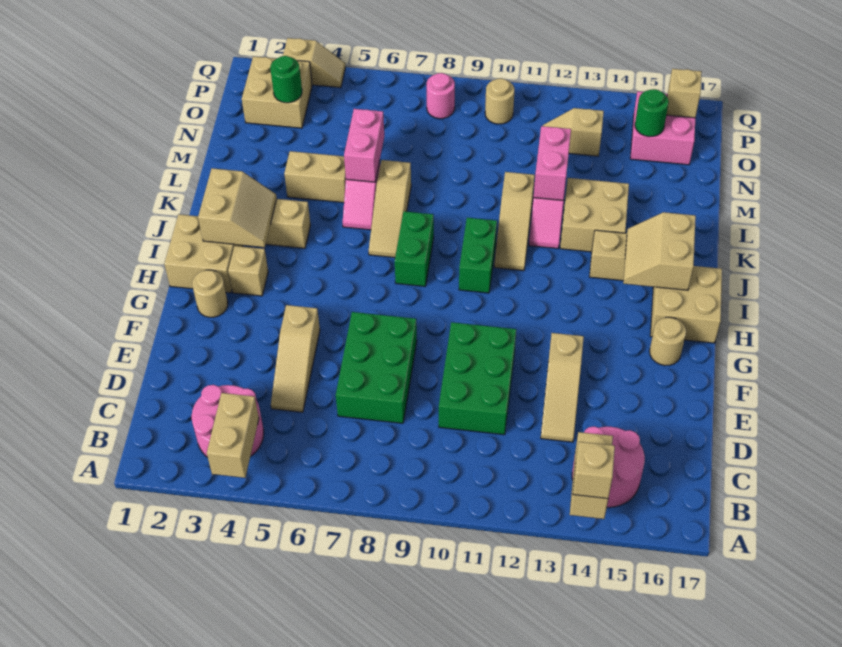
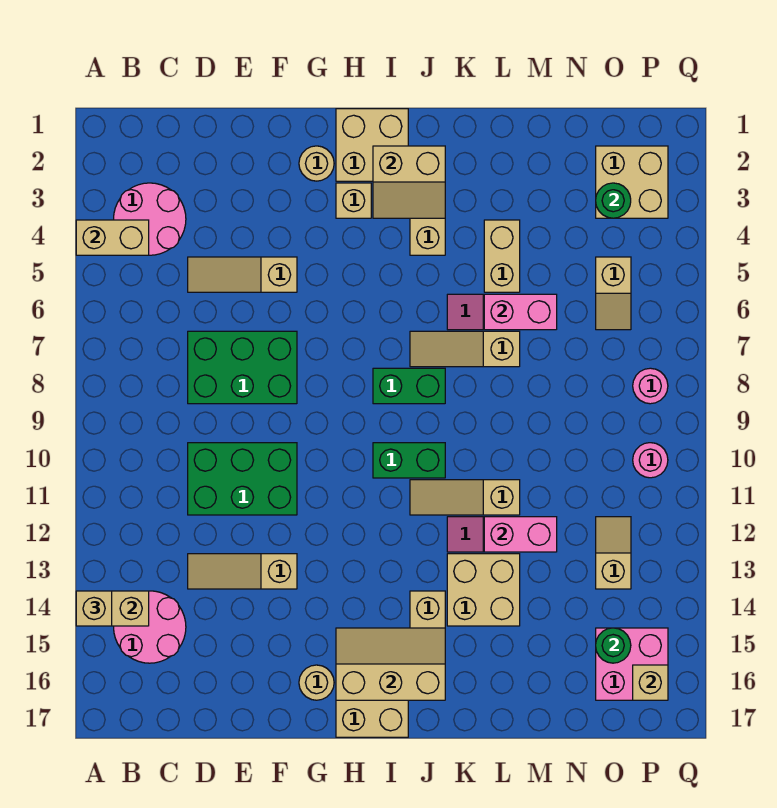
tan 2x2 slope [623,212,696,290] -> tan 2x3 slope [336,628,445,700]
tan 1x1 round brick [485,78,514,124] -> pink 1x1 round brick [633,443,668,478]
tan 1x2 slope [283,38,345,88] -> tan 1x2 slope moved to [596,257,631,330]

